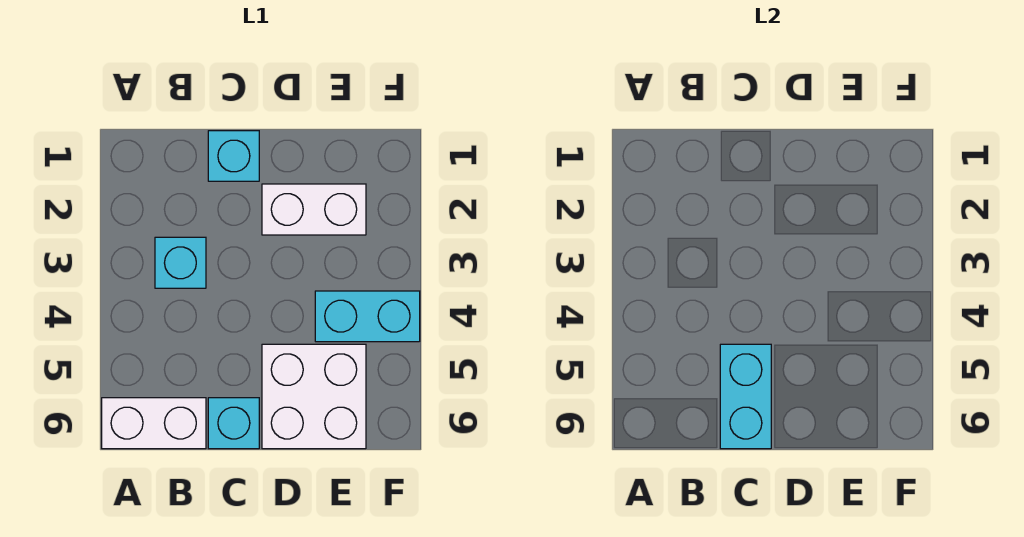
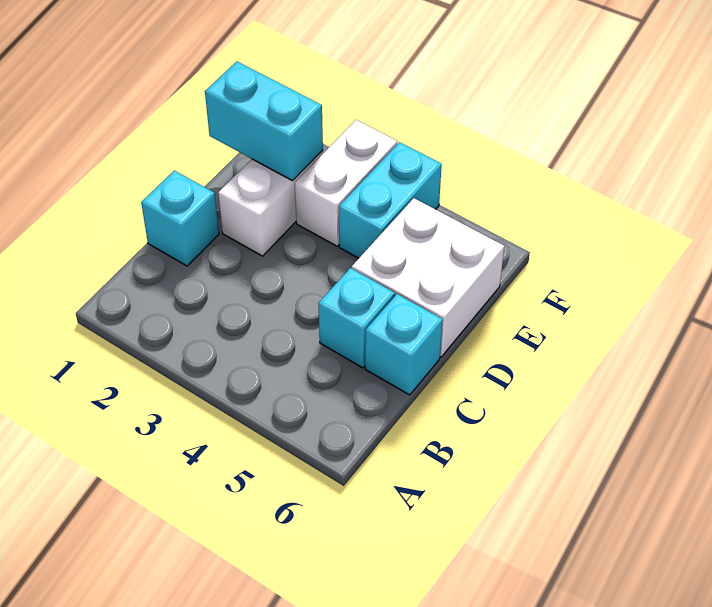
white 1x2 brick [102,398,206,449] -> white 1x2 brick moved to [295,120,397,246]
cyan 1x1 brick [155,237,206,288] -> cyan 1x1 brick moved to [318,268,395,368]
cyan 1x2 brick [720,344,771,449] -> cyan 1x2 brick moved to [205,61,323,181]

